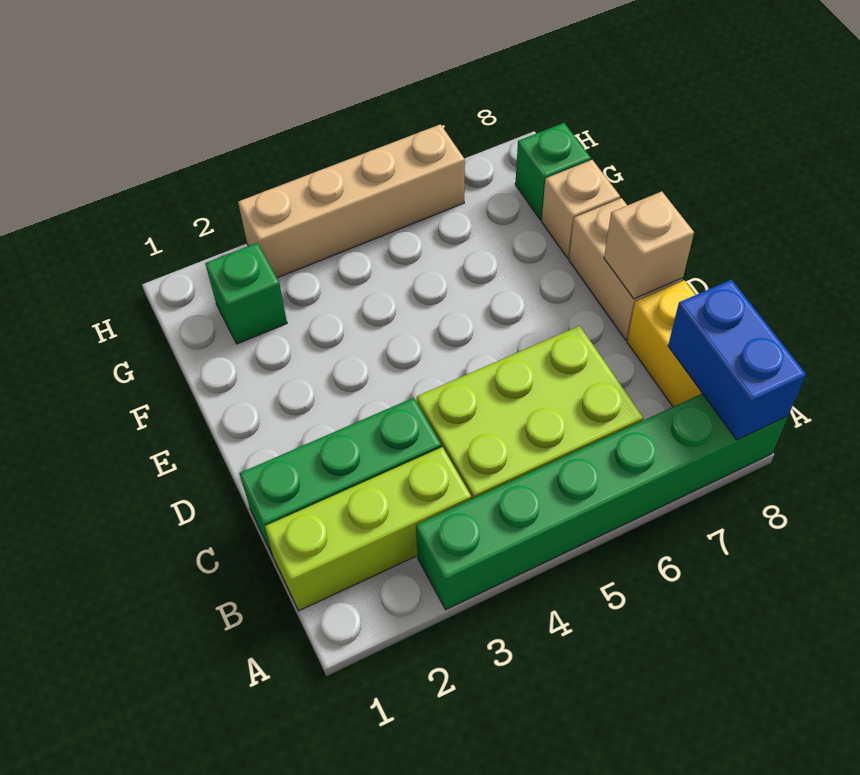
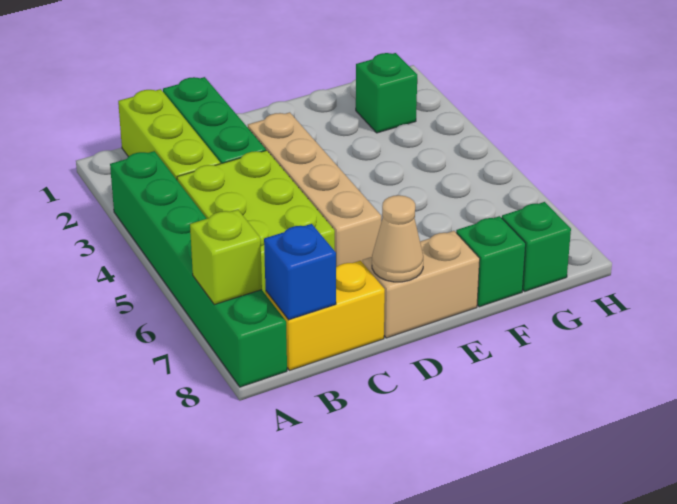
none -> lime 1x1 brick [190,210,262,305]
blue 1x2 brick [668,280,806,440] -> blue 1x1 brick [264,224,336,320]
tan 1x1 brick [604,191,694,299] -> tan 1x1 cone [372,195,423,282]
tan 1x1 brick [542,160,620,258] -> green 1x1 brick [456,216,526,307]
tan 1x4 brick [238,124,465,278] -> tan 1x4 brick moved to [248,112,381,267]

